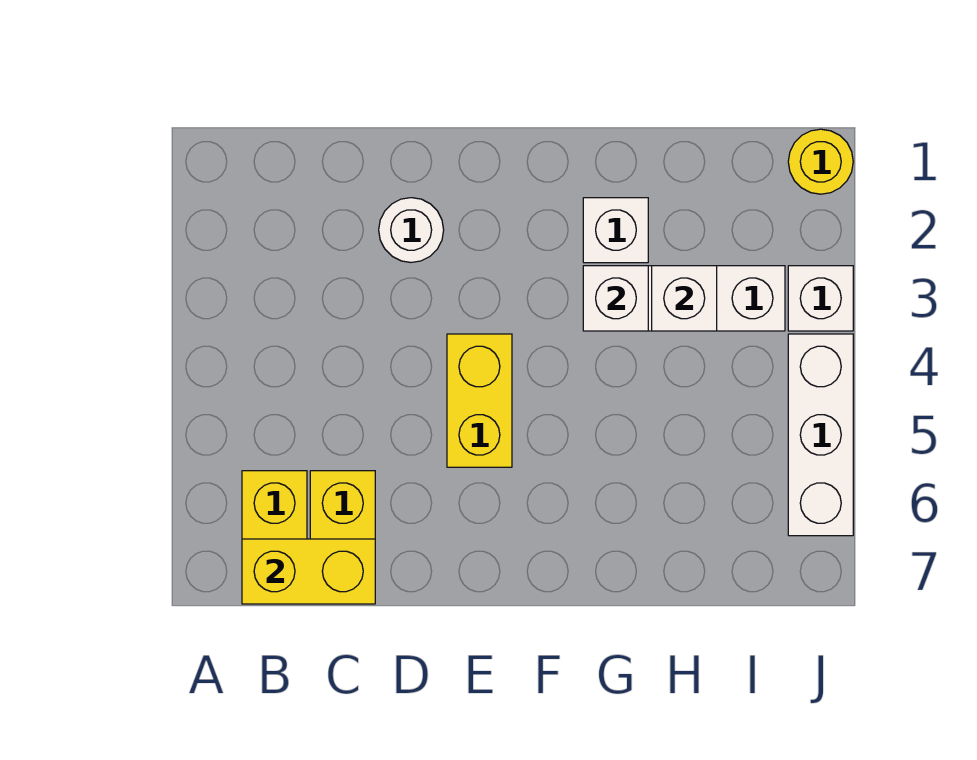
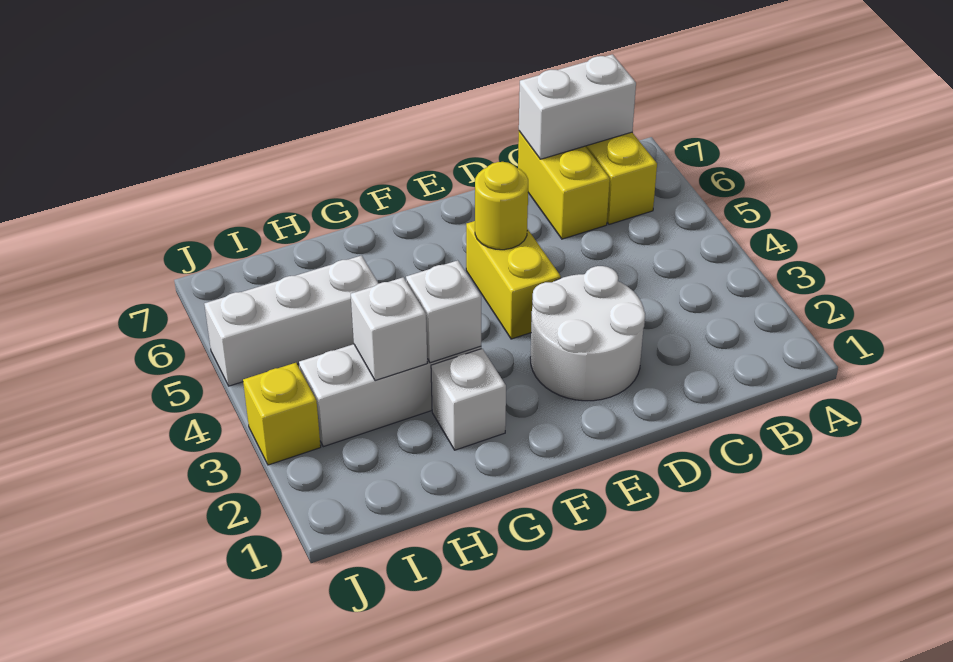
yellow 1x2 brick [242,539,375,604] -> white 1x2 brick [519,54,636,159]
white 1x1 round brick [379,198,444,262] -> white 2x2 round brick [530,266,645,401]
yellow 1x1 round brick [788,129,853,194] -> yellow 1x1 round brick moved to [475,162,528,250]
white 1x1 brick [788,266,853,331] -> yellow 1x1 brick [243,363,321,465]
white 1x3 brick [788,334,853,536] -> white 1x3 brick turned to [204,256,379,386]

